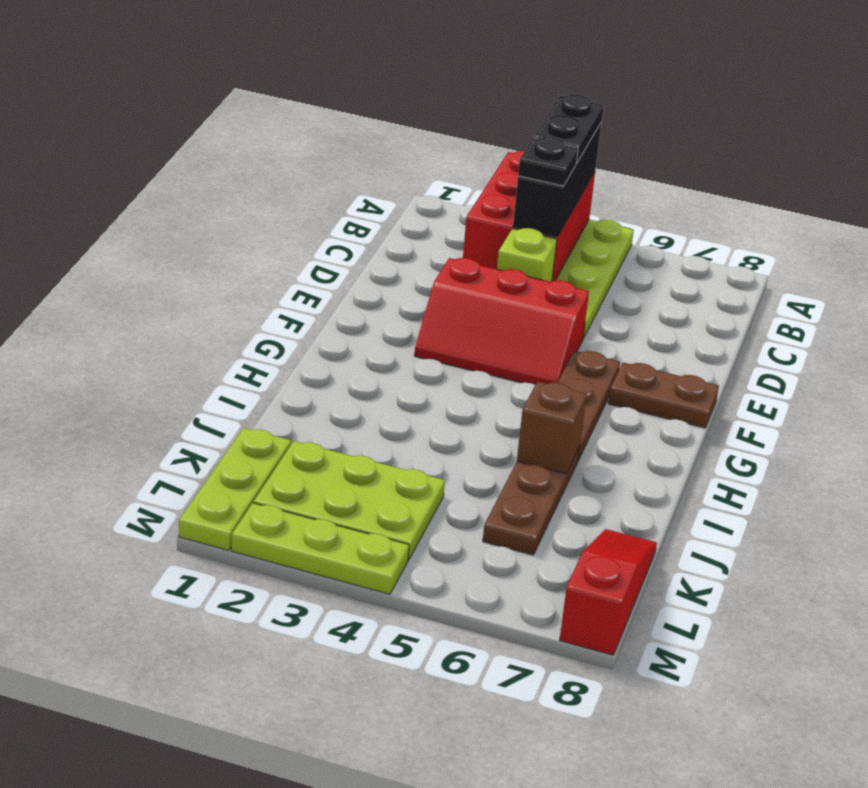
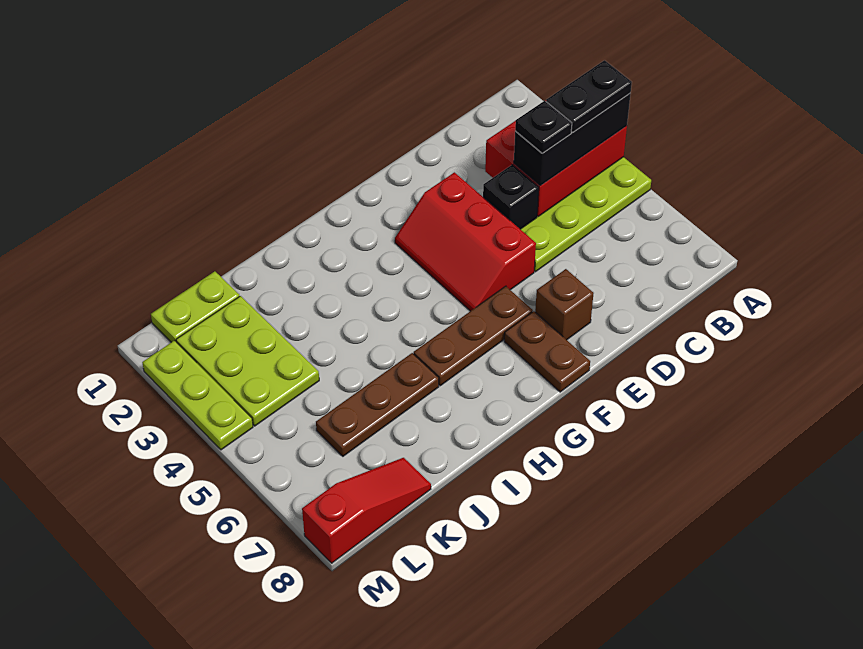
lime 1x1 brick [497,228,557,282] -> black 1x1 brick [483,165,539,229]
brown 1x1 brick [517,382,587,474] -> brown 1x1 brick moved to [535,269,594,340]
lime 1x3 plate [179,428,291,550] -> lime 1x2 plate [151,271,240,342]

